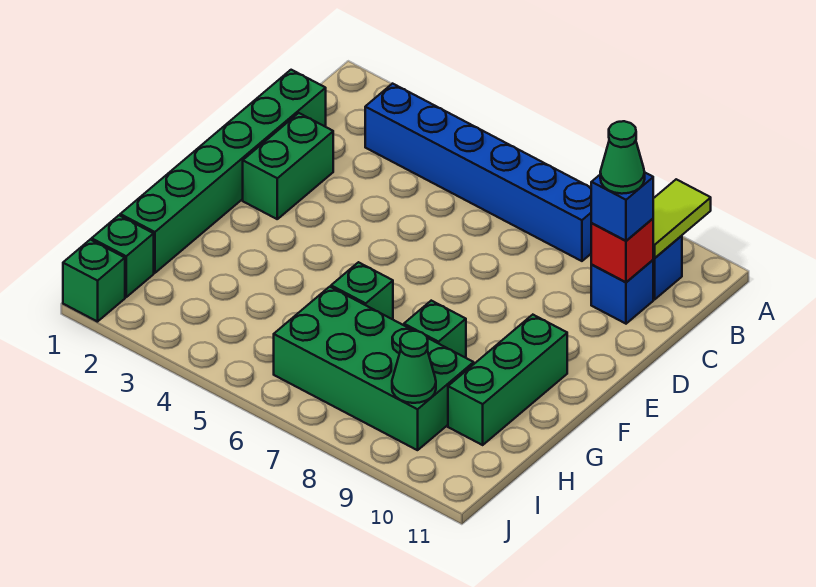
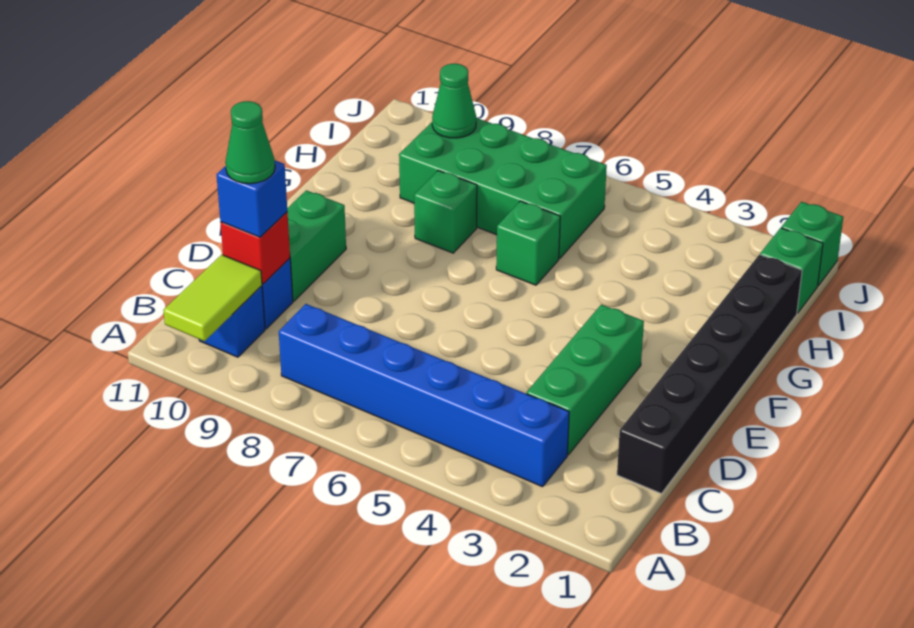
green 1x6 brick [120,70,326,273] -> black 1x6 brick [617,255,802,494]
green 1x2 brick [243,113,333,219] -> green 1x2 brick moved to [287,190,346,301]
green 1x3 brick [448,315,567,445] -> green 1x3 brick moved to [527,304,644,455]

